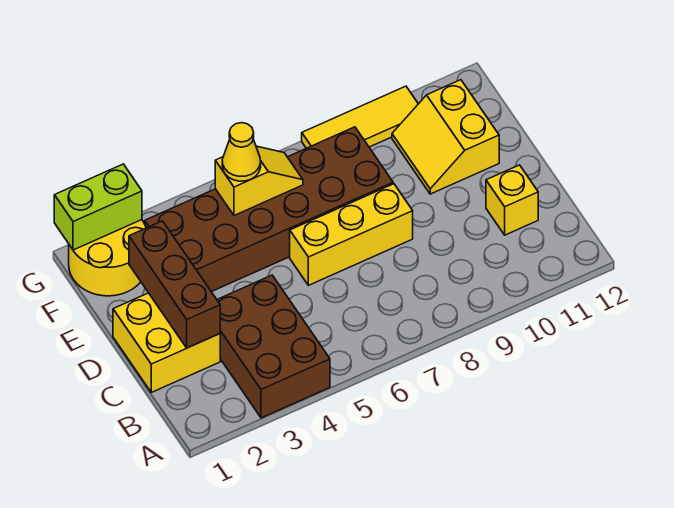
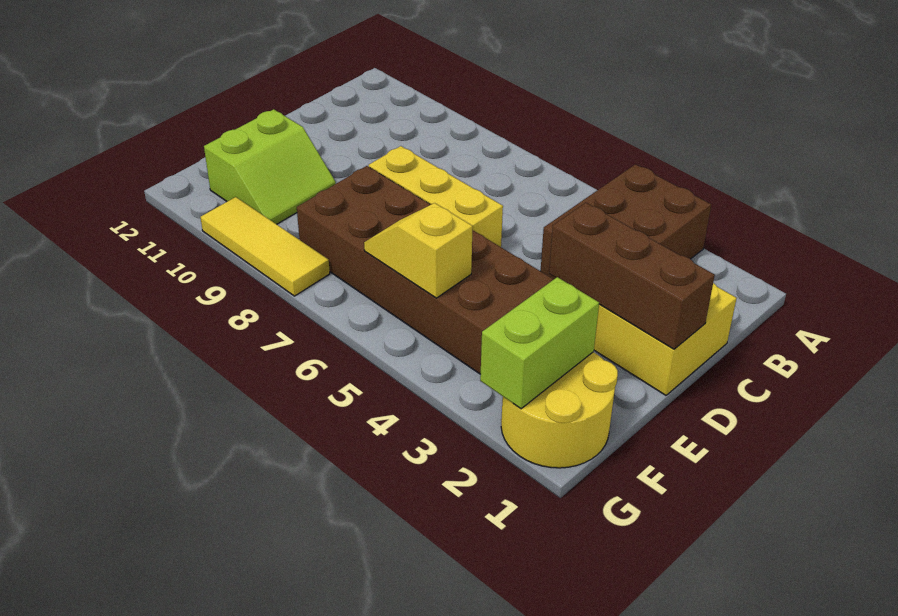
brown 1x3 brick [129,221,220,348] -> brown 1x3 brick turned to [549,203,715,349]
yellow 1x1 brick [486,165,538,235] -> none
yellow 2x2 slope [392,80,499,194] -> lime 2x2 slope [204,109,336,224]
yellow 1x1 cone [222,123,261,181] -> none
lime 1x2 brick [54,164,142,250] -> lime 1x2 brick turned to [480,277,599,409]

